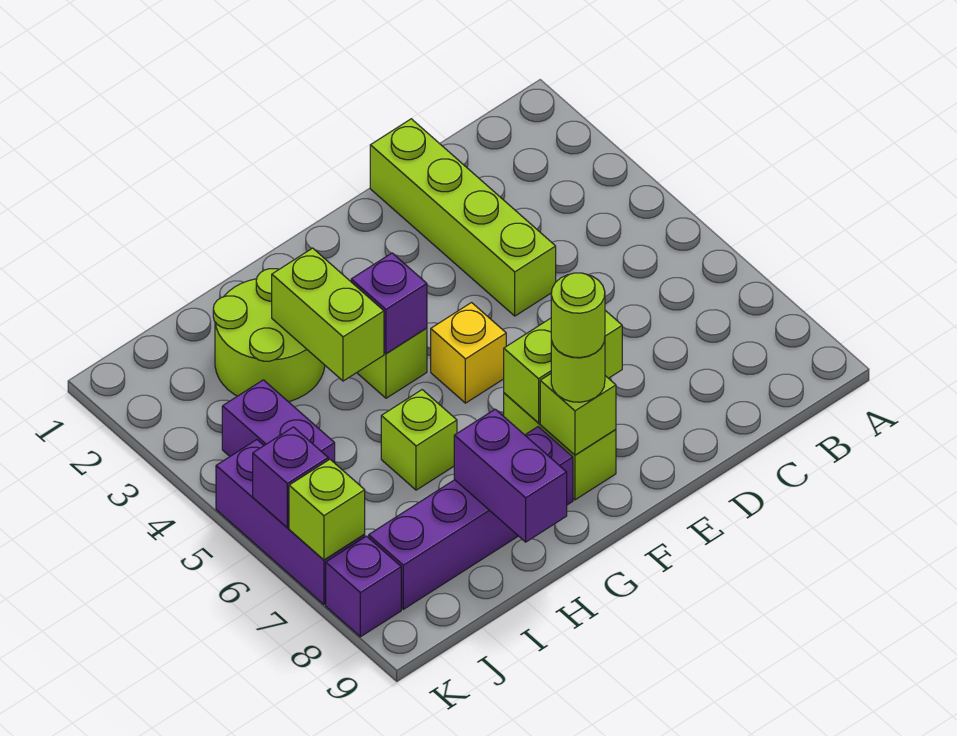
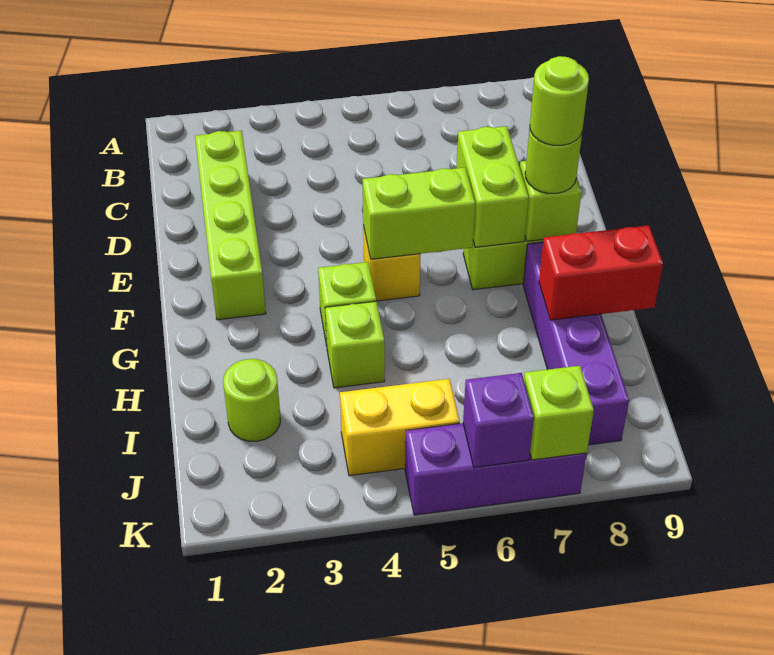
lime 1x4 brick [370,119,556,316] -> lime 1x4 brick turned to [195,131,266,320]
purple 1x1 brick [351,253,427,354] -> none
lime 2x2 round brick [213,269,325,402] -> lime 1x1 round brick [223,359,280,441]
lime 1x2 brick [272,248,384,381] -> lime 1x2 brick moved to [363,168,475,259]
lime 1x1 brick [381,390,457,490] -> lime 1x1 brick moved to [325,301,385,388]
purple 1x2 brick [454,409,567,542] -> red 1x2 brick [539,225,663,320]
purple 1x2 brick [222,380,335,463] -> yellow 1x2 brick [340,379,460,476]
purple 1x1 brick [326,536,401,637] -> none

